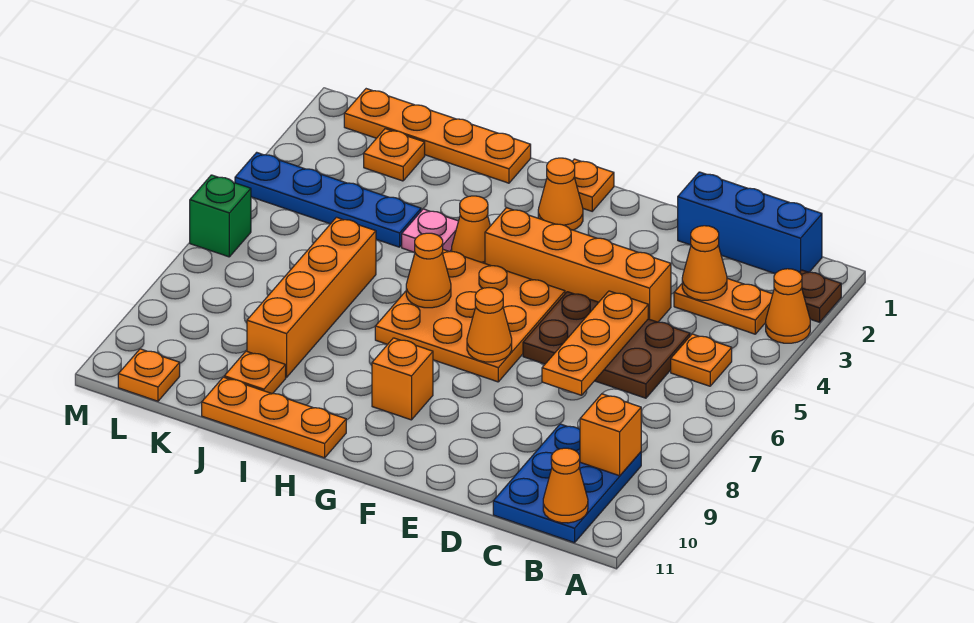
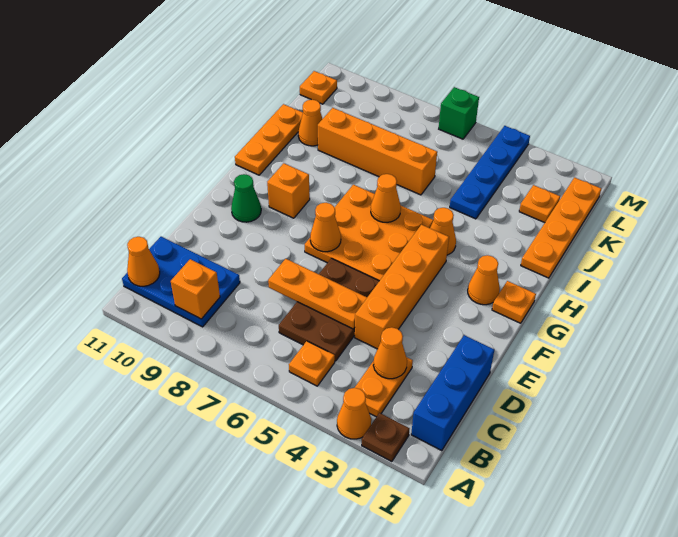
none -> green 1x1 cone [231,174,261,222]
pink 1x1 plate [402,209,458,253] -> none
orange 1x1 plate [224,351,286,394] -> orange 1x1 cone [298,100,322,146]

